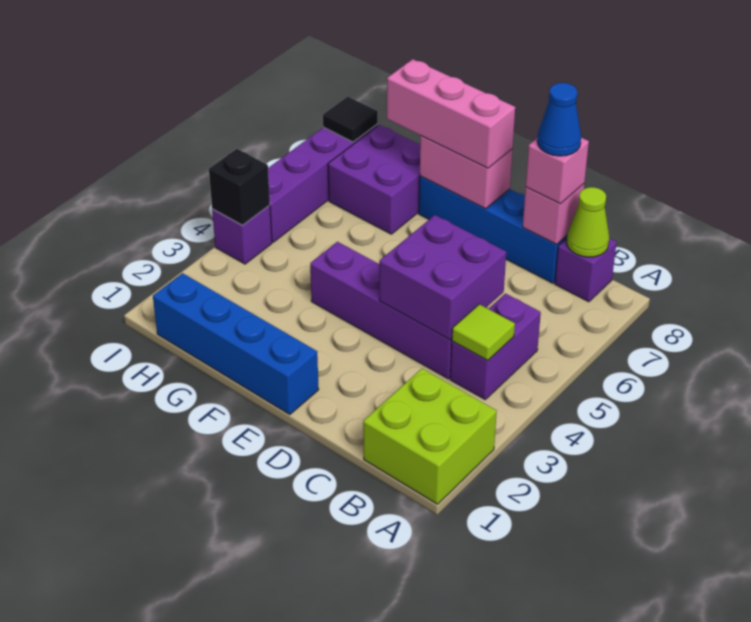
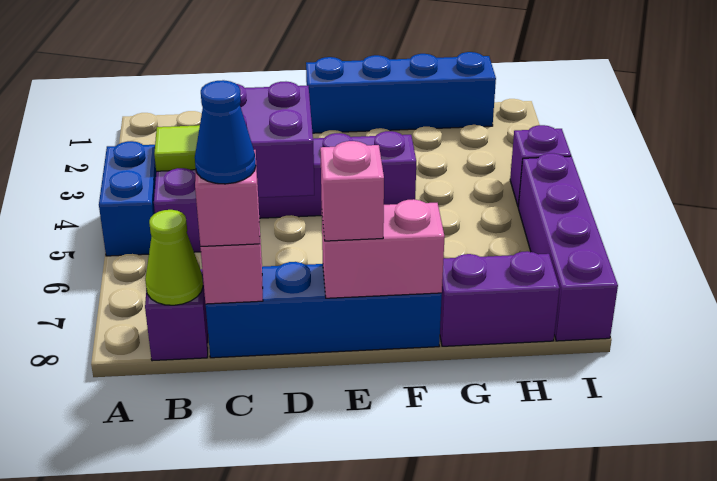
lime 2x2 brick [363,369,497,504] -> none
none -> blue 1x2 brick [99,141,156,256]
pink 1x3 brick [387,59,515,168] -> pink 1x1 brick [320,141,384,241]
purple 2x2 brick [328,125,420,234] -> purple 1x2 brick [440,251,560,346]
black 1x1 brick [209,149,270,225] -> none
black 1x1 tile [323,97,378,142] -> none

